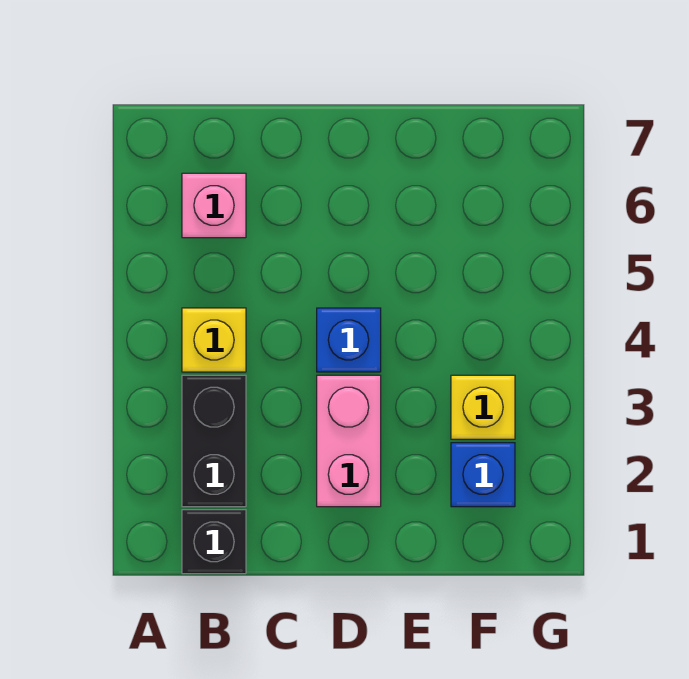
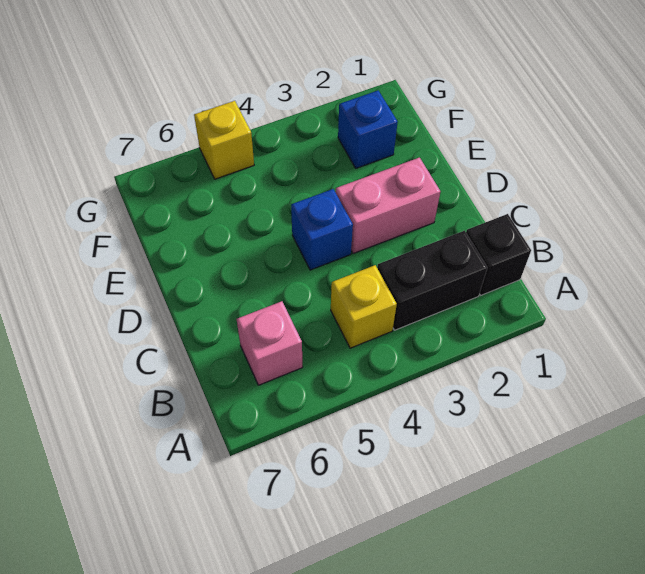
yellow 1x1 brick [451,375,515,439] -> yellow 1x1 brick moved to [194,101,254,179]

